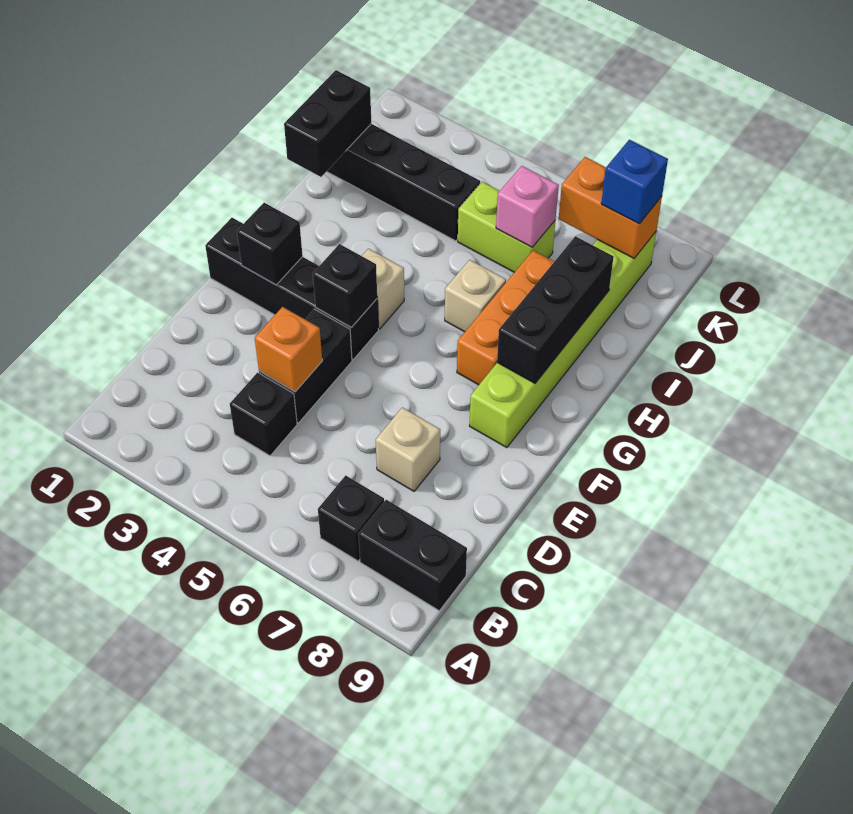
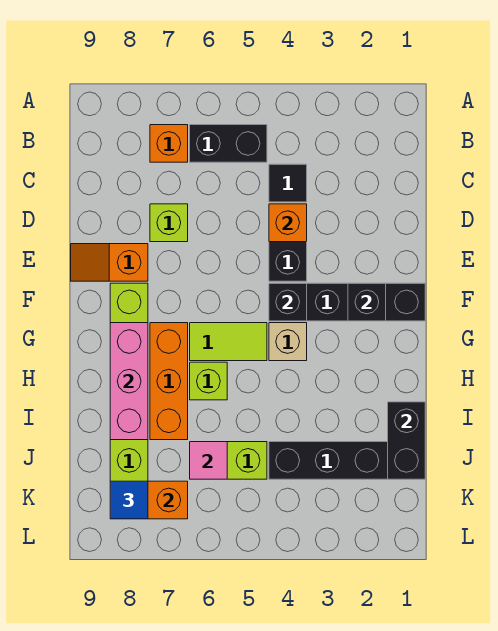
black 1x1 brick [318,475,384,561] -> orange 1x1 brick [150,125,188,162]
black 1x2 brick [358,500,467,611] -> black 1x2 brick moved to [190,125,267,162]
black 1x1 brick [230,373,297,456] -> black 1x1 tile [269,164,307,202]
tan 1x1 brick [376,407,440,491] -> lime 1x1 brick [150,204,188,242]
none -> orange 1x2 slope [71,244,148,281]
none -> lime 1x2 tile [190,323,267,361]
black 1x3 brick [497,236,614,383] -> pink 1x3 brick [110,323,148,440]
tan 1x1 brick [445,260,506,332] -> lime 1x1 brick [190,362,227,400]
pink 1x1 brick [496,166,559,247] -> pink 1x1 tile [190,442,227,479]
blue 1x1 brick [601,140,668,224] -> blue 1x1 tile [110,481,148,519]

